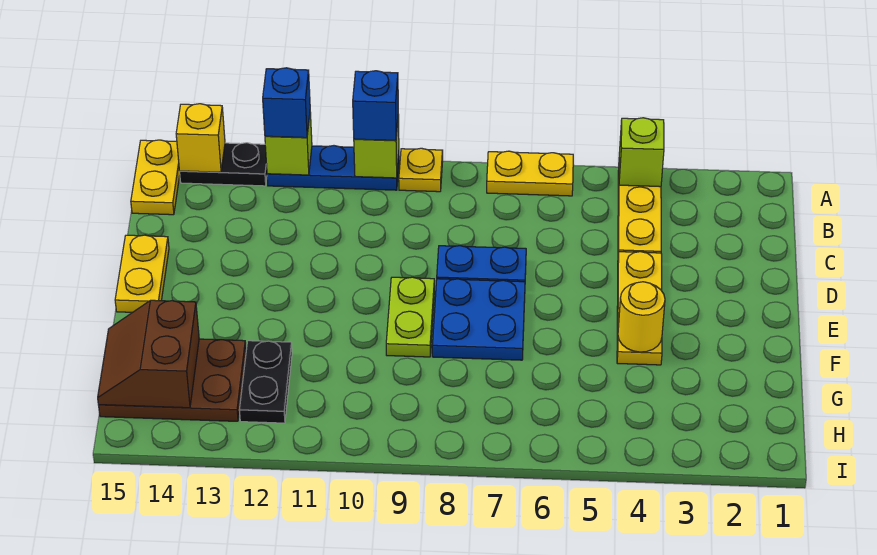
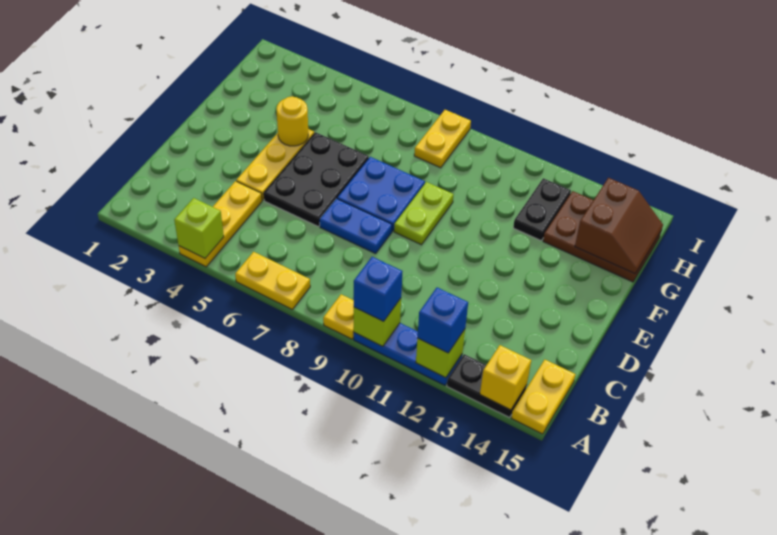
none -> black 2x3 plate [264,132,369,227]
yellow 1x2 plate [115,235,169,312] -> yellow 1x2 plate moved to [414,110,471,168]

